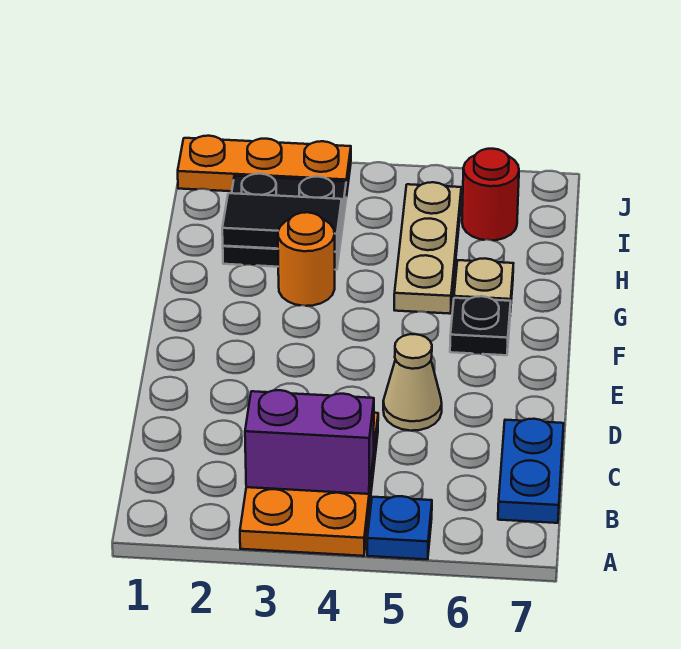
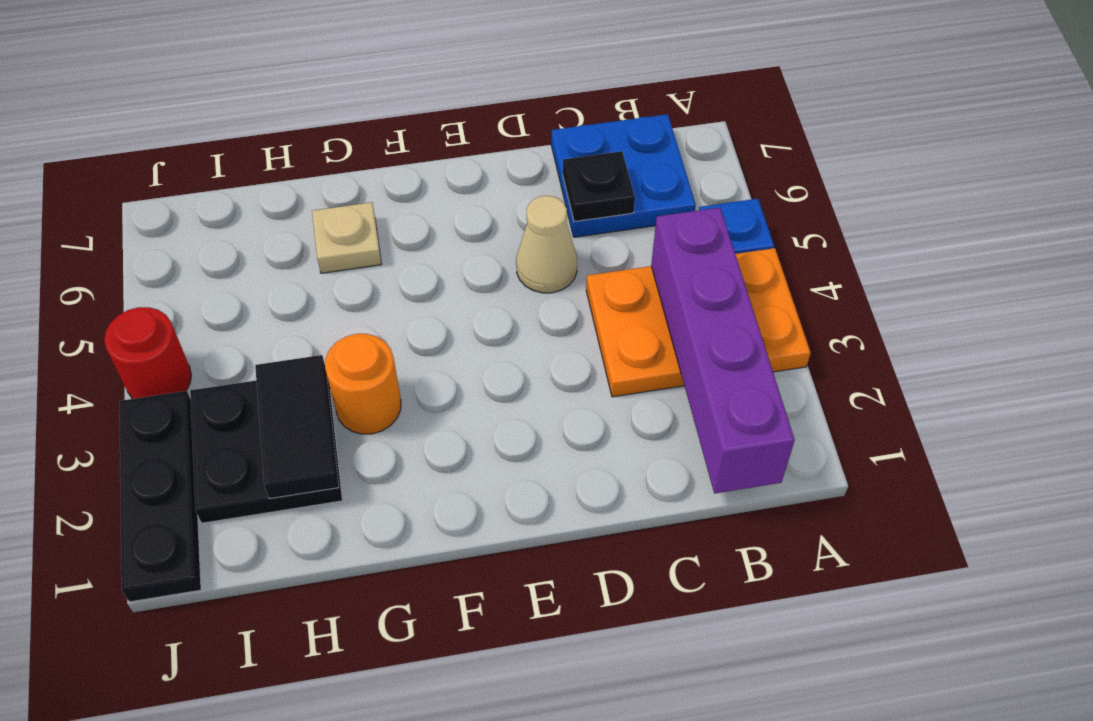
purple 1x2 brick [245,390,374,494] -> purple 1x4 brick [651,208,795,494]
blue 1x2 plate [498,419,564,523] -> blue 2x2 plate [551,114,696,237]
black 1x1 plate [450,296,511,355] -> black 1x1 plate moved to [563,151,635,222]
tan 1x3 plate [394,182,461,314] -> none
red 1x1 round brick [462,149,519,240] -> red 1x1 round brick moved to [104,307,191,399]
orange 1x3 plate [178,136,351,197] -> black 1x3 plate [120,391,201,602]

